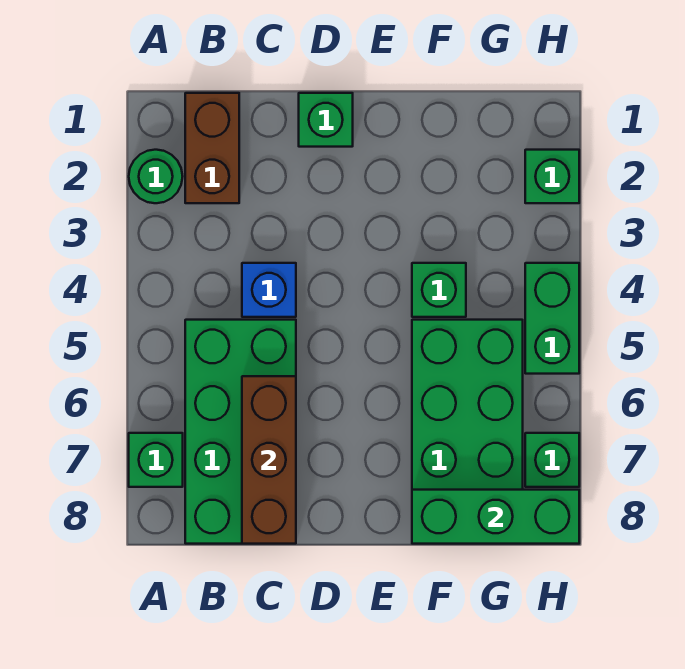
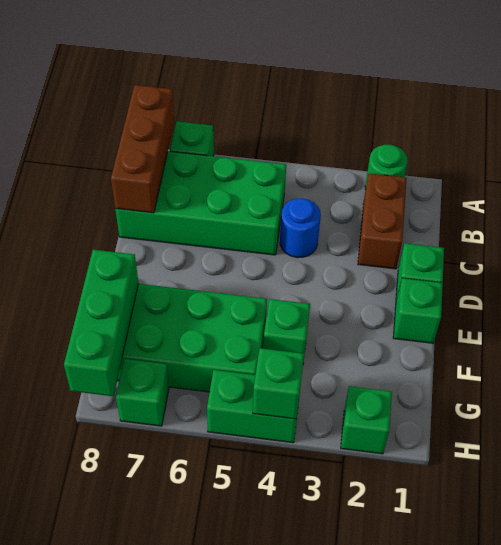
brown 1x2 brick [185,93,239,203] -> brown 1x2 brick turned to [358,173,407,269]
blue 1x1 brick [242,263,296,317] -> blue 1x1 round brick [280,198,321,258]
brown 1x3 brick [242,376,296,544] -> brown 1x3 brick turned to [111,85,174,213]
none -> green 1x1 brick [393,278,443,343]
none -> green 1x1 brick [253,348,304,419]

